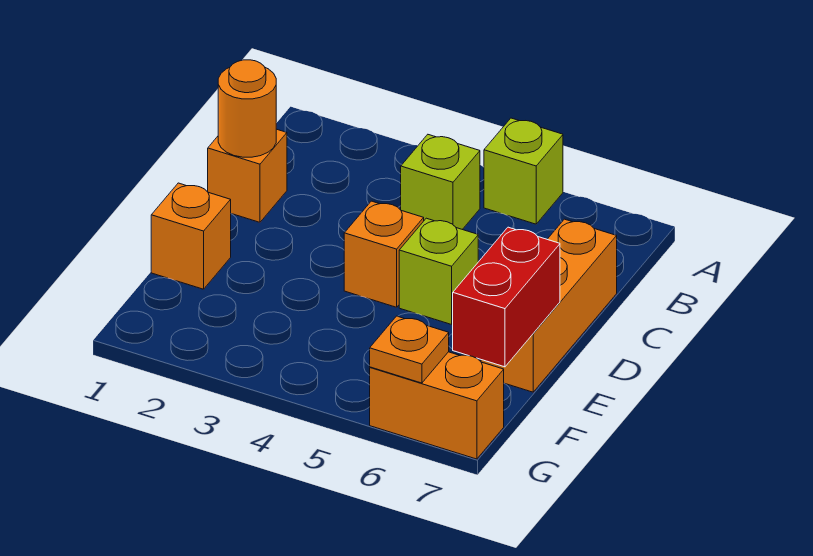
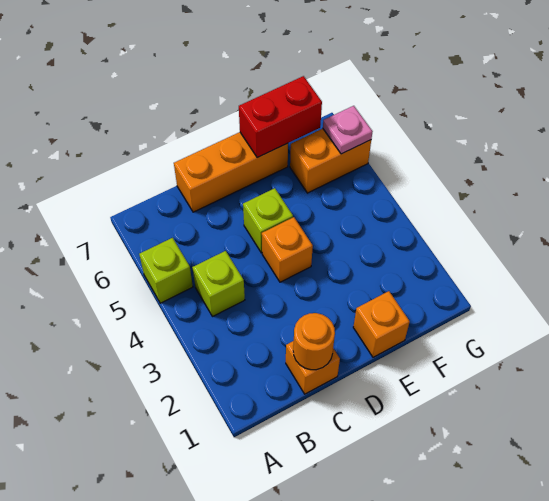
orange 1x2 brick [370,352,504,459] -> orange 1x2 brick turned to [290,129,371,193]
orange 1x1 plate [370,316,449,383] -> pink 1x1 plate [323,106,373,154]

